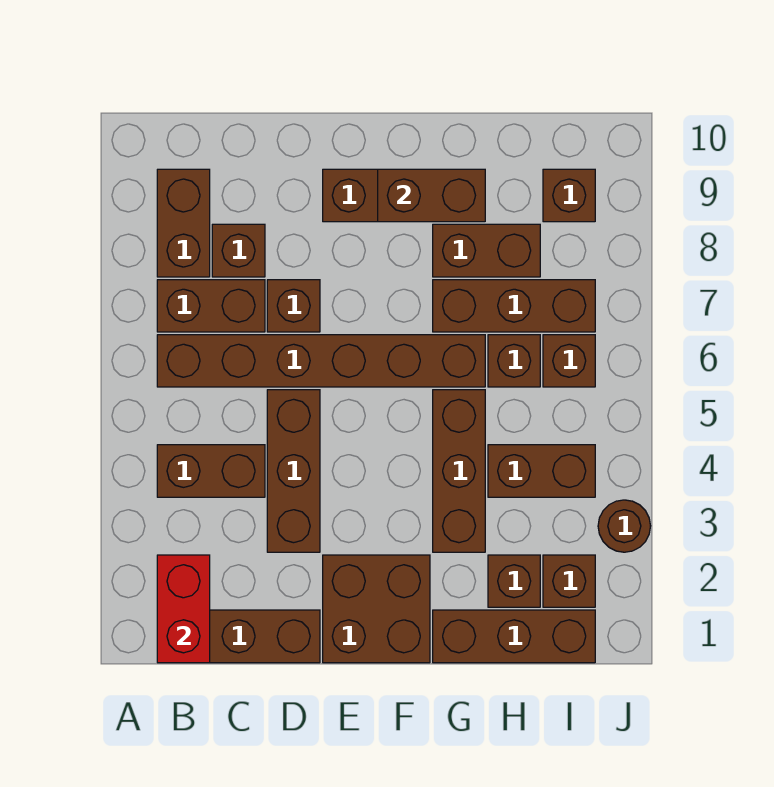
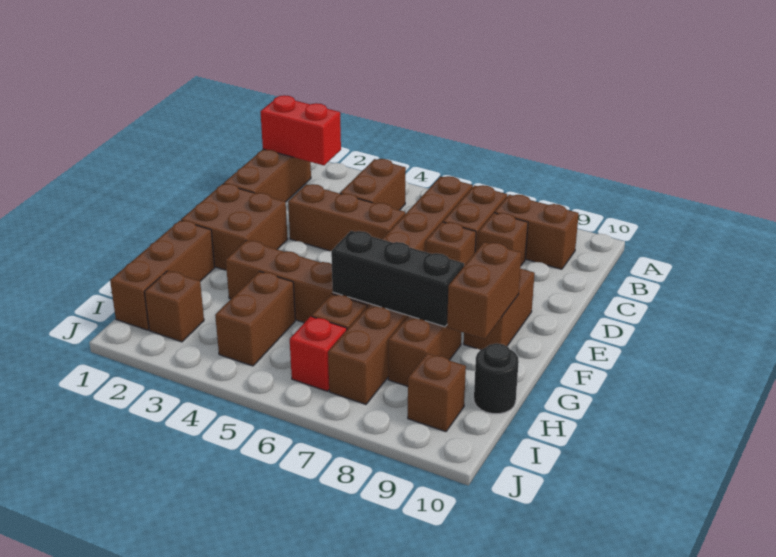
none -> black 1x3 brick [331,231,464,327]
brown 1x1 brick [488,555,540,607] -> none
none -> black 1x1 round brick [474,343,519,414]
brown 1x1 brick [543,335,595,387] -> red 1x1 brick [290,316,347,391]
brown 1x1 round brick [598,500,650,552] -> none

